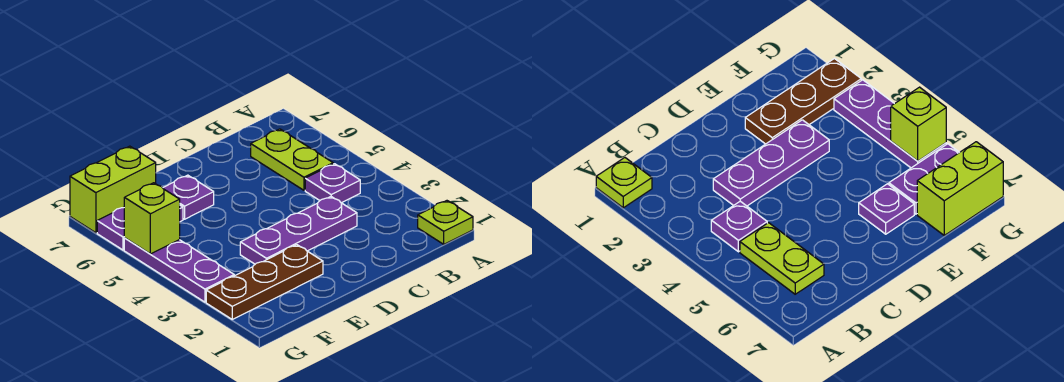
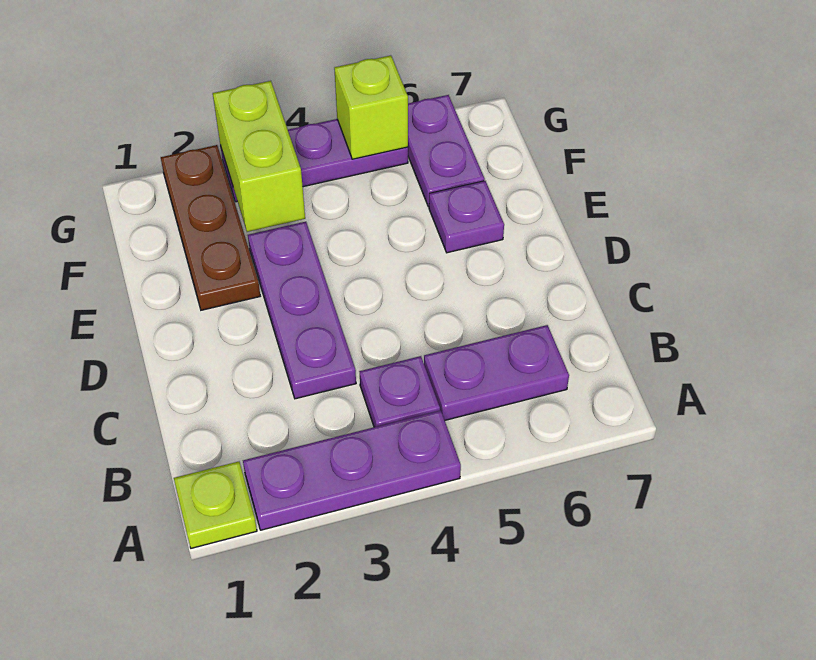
none -> purple 1x3 plate [243,411,461,530]
lime 1x2 plate [251,129,333,190] -> purple 1x2 plate [424,325,569,420]
lime 1x2 brick [70,146,156,233] -> lime 1x2 brick moved to [213,81,305,232]

